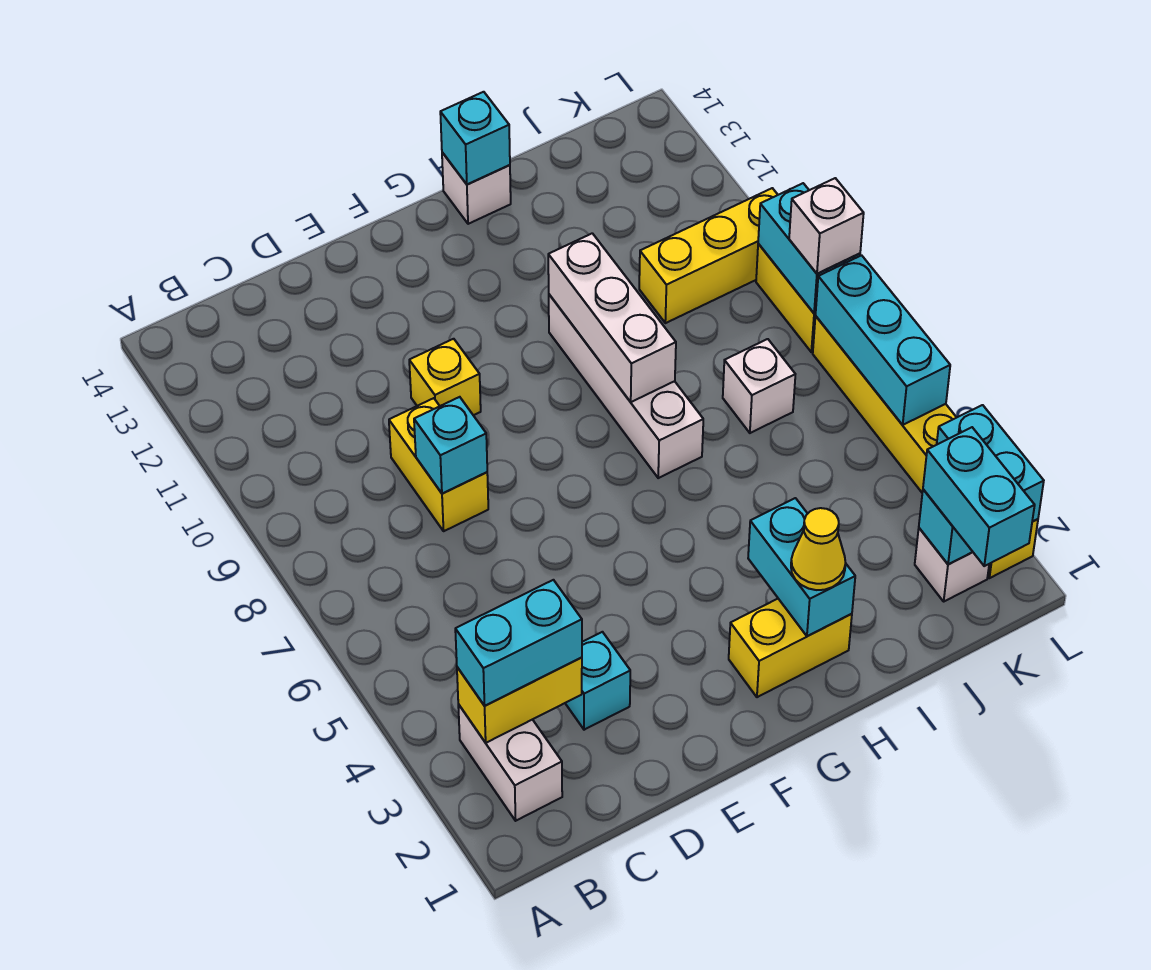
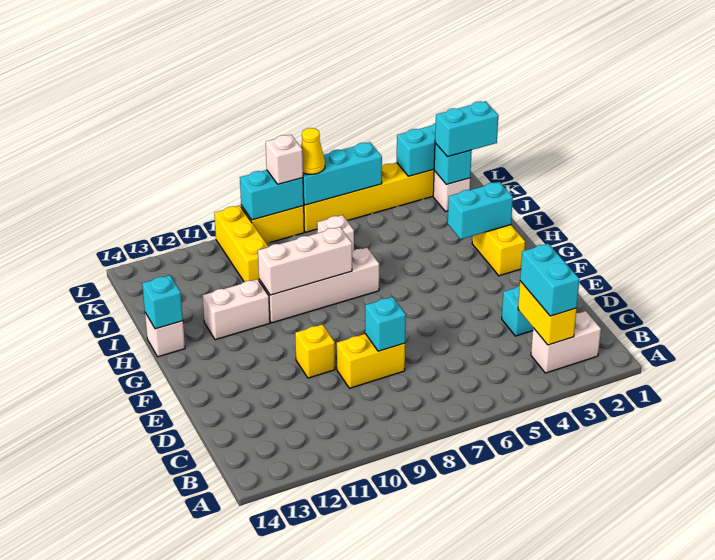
yellow 1x1 cone [791,508,846,590] -> yellow 1x1 cone moved to [301,128,325,174]
none -> white 1x2 brick [203,279,270,340]

